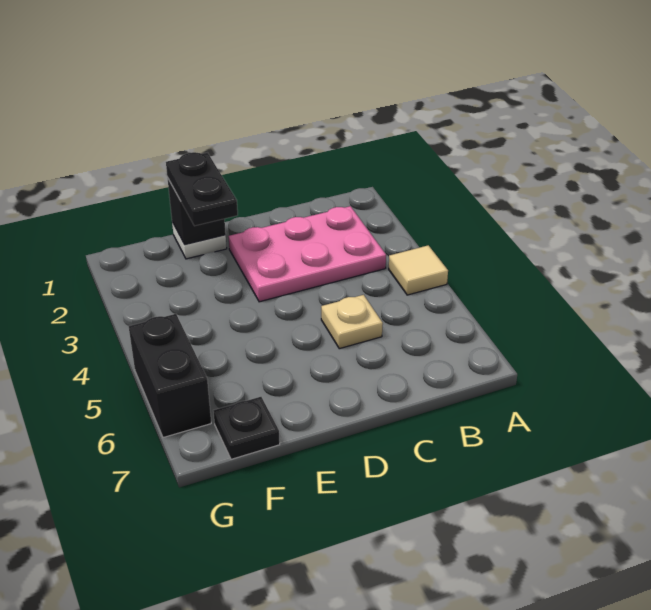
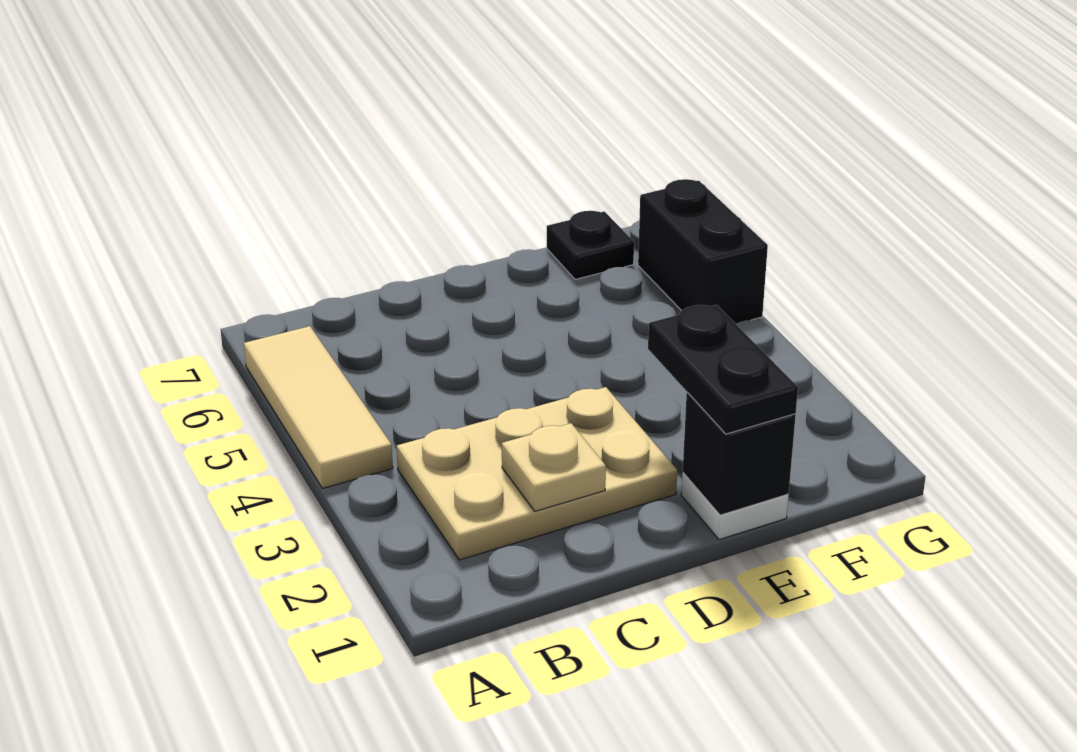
tan 1x1 tile [389,245,448,295] -> tan 1x3 tile [244,326,393,488]
pink 2x3 plate [228,206,386,302] -> tan 2x3 plate [397,387,677,560]
tan 1x1 plate [321,295,383,349] -> tan 1x1 plate moved to [502,423,606,511]

